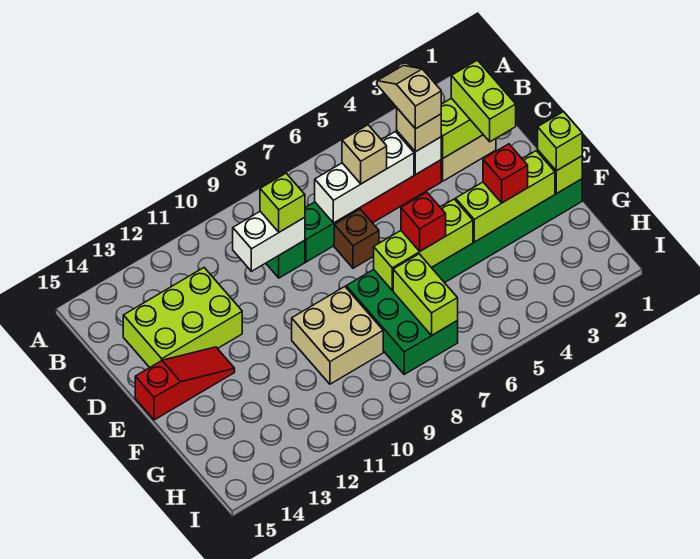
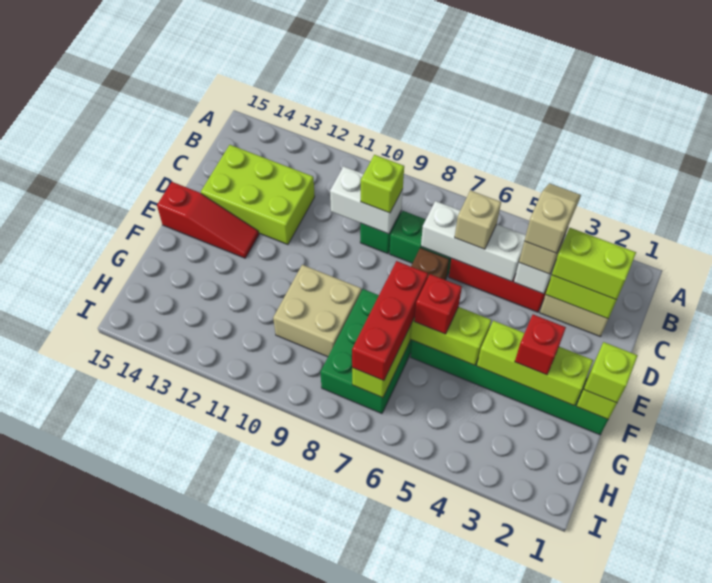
lime 1x2 brick [451,60,516,142] -> lime 1x2 brick turned to [552,228,636,300]
none -> red 1x3 brick [352,261,428,381]

